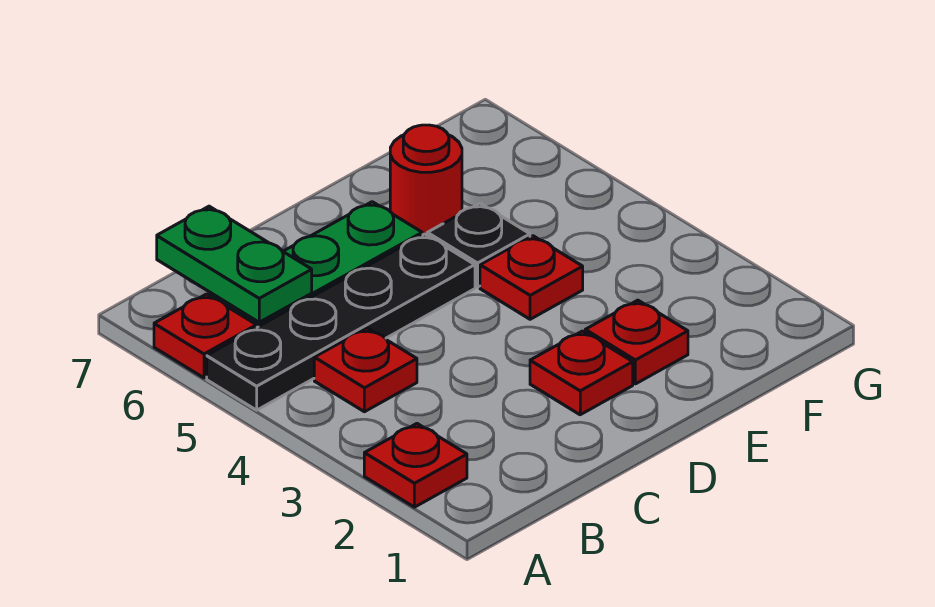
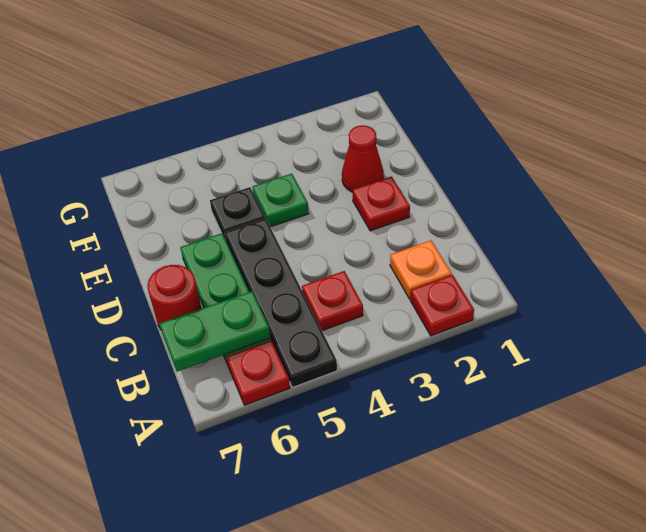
none -> orange 1x1 plate [390,241,452,299]
red 1x1 plate [585,300,688,384] -> red 1x1 cone [342,125,384,192]
red 1x1 plate [480,236,583,319] -> green 1x1 plate [252,174,309,227]
red 1x1 round brick [390,125,462,235] -> red 1x1 round brick moved to [147,265,202,329]

